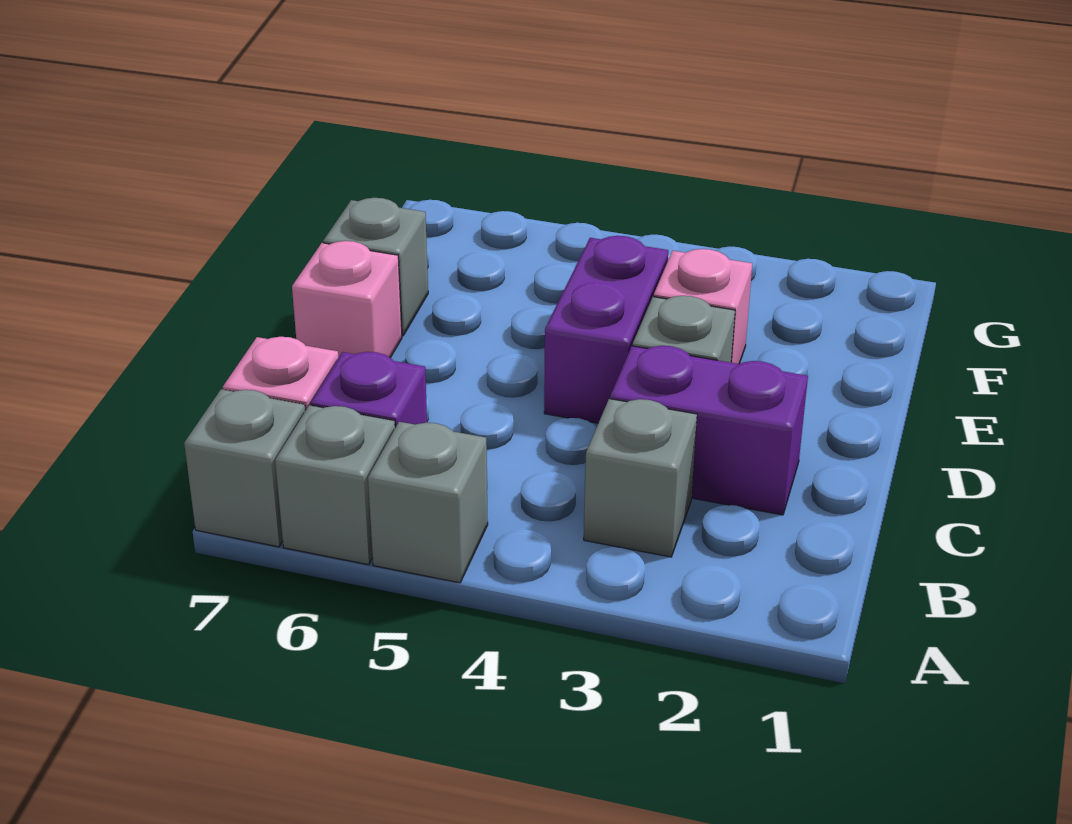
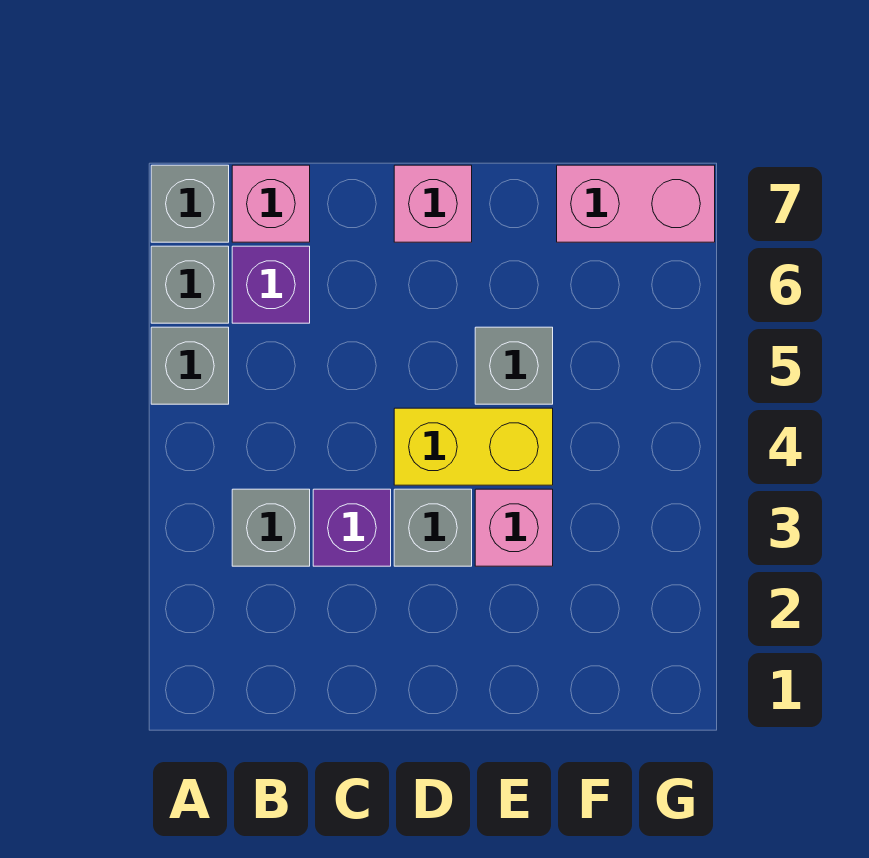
purple 1x2 brick [610,346,808,515] -> purple 1x1 brick [313,489,391,566]
purple 1x2 brick [544,236,668,423] -> yellow 1x2 brick [394,408,553,485]
grey 1x1 brick [323,198,428,336] -> grey 1x1 brick moved to [475,327,553,404]
none -> pink 1x2 brick [557,165,715,242]

